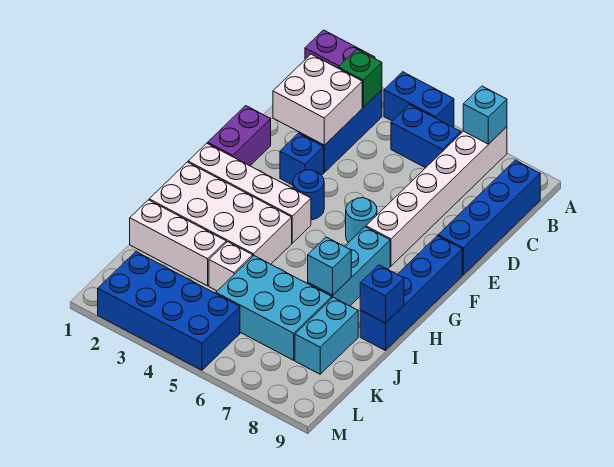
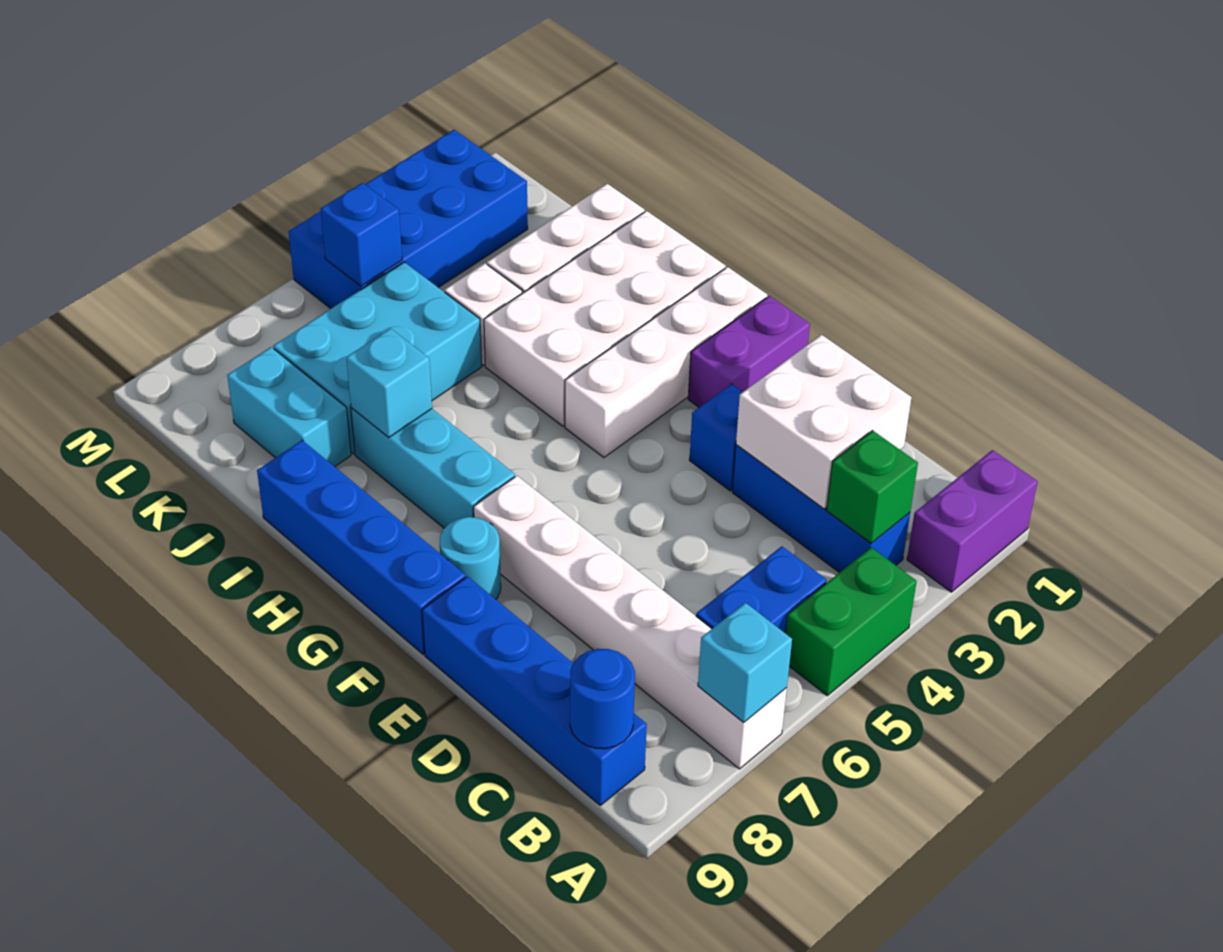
blue 1x2 brick [384,72,454,127] -> green 1x2 brick [786,548,917,696]
purple 1x2 brick [208,106,271,166] -> purple 1x2 brick turned to [688,296,810,407]
blue 1x1 round brick [293,170,324,220] -> blue 1x1 round brick moved to [570,649,635,749]
cyan 1x1 round brick [346,198,377,243] -> cyan 1x1 round brick moved to [440,517,501,599]
blue 1x1 brick [360,265,404,323] -> blue 1x1 brick moved to [321,183,402,286]

